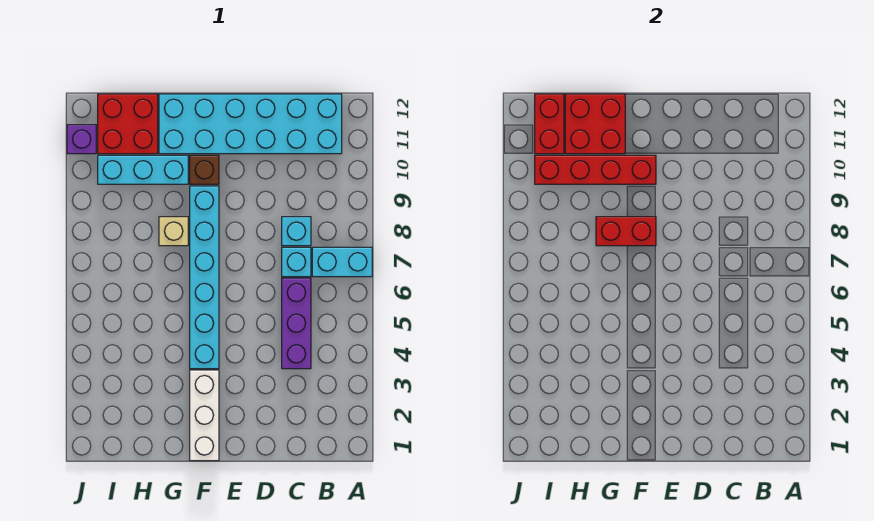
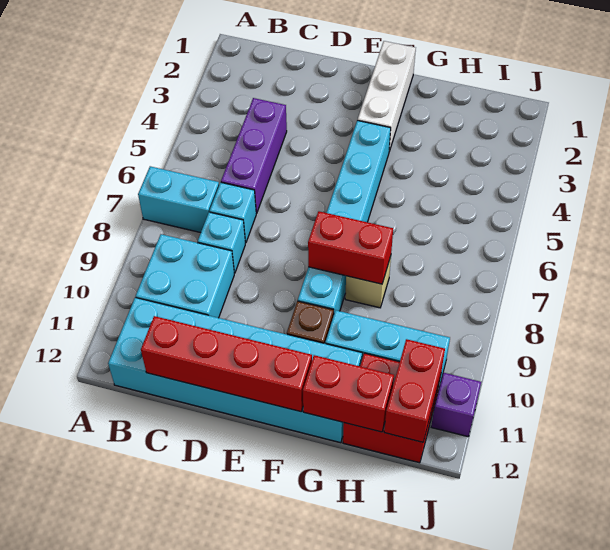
none -> cyan 2x2 brick [136,234,234,318]
red 1x4 brick [535,155,656,184] -> red 1x4 brick moved to [141,316,312,412]
red 2x2 brick [565,94,625,154] -> red 1x2 brick [303,355,394,432]

